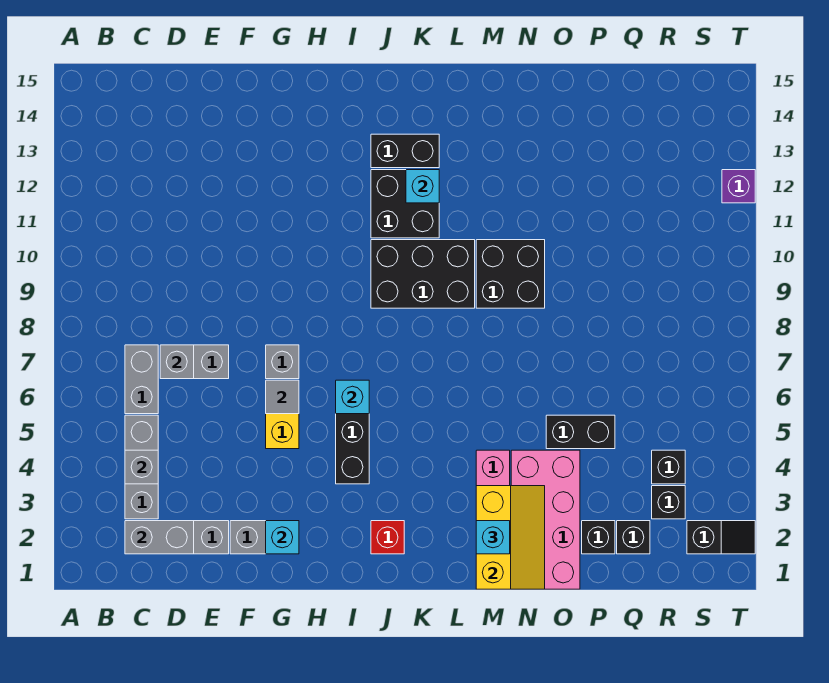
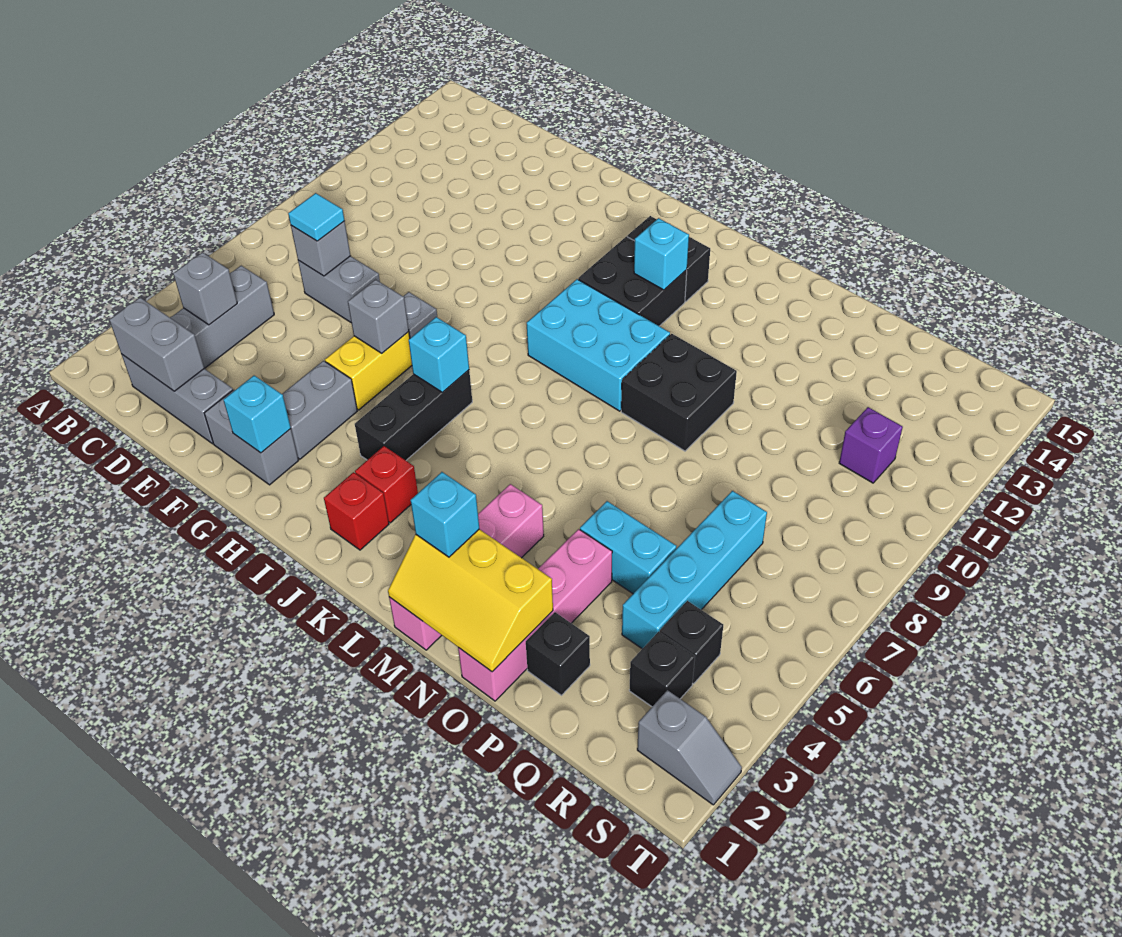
grey 1x2 brick [125,345,158,414] -> grey 1x2 brick moved to [282,361,357,459]
none -> cyan 1x1 tile [288,193,345,241]
grey 1x1 tile [266,380,299,414] -> grey 1x1 brick [348,280,409,353]
none -> red 1x1 brick [355,446,418,523]
black 2x3 brick [371,240,475,308] -> cyan 2x3 brick [527,279,670,411]
yellow 2x3 slope [476,486,545,589] -> yellow 2x3 slope turned to [388,529,553,672]
pink 2x4 brick [511,450,580,589] -> pink 1x4 brick [458,529,612,701]
black 1x2 brick [546,415,615,449] -> cyan 1x2 brick [580,501,676,594]
black 1x1 brick [617,521,650,554] -> none
none -> cyan 1x4 brick [622,491,767,649]
black 1x2 slope [687,521,755,554] -> grey 1x2 slope [637,690,742,805]
purple 1x1 brick [722,170,755,203] -> purple 1x1 brick moved to [839,407,903,483]

